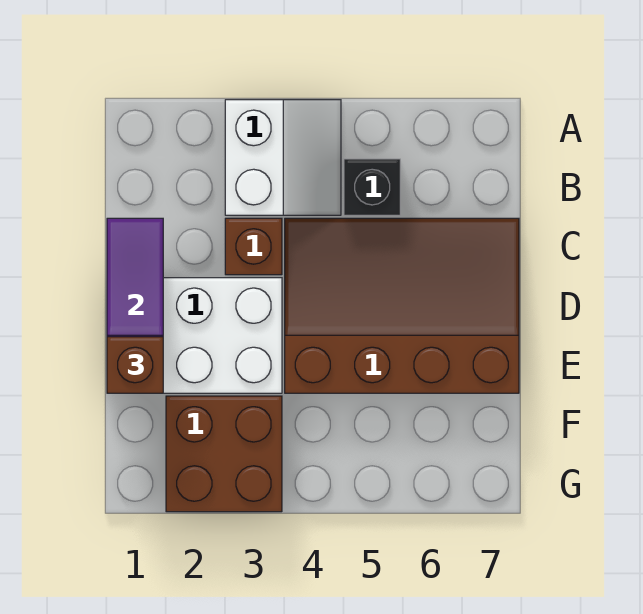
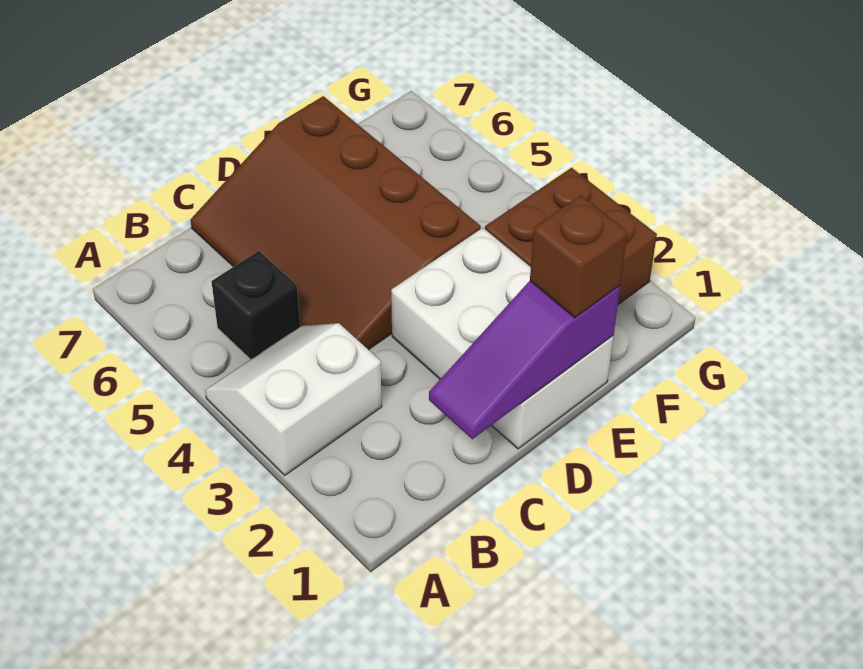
brown 1x1 brick [225,218,282,275] -> none

